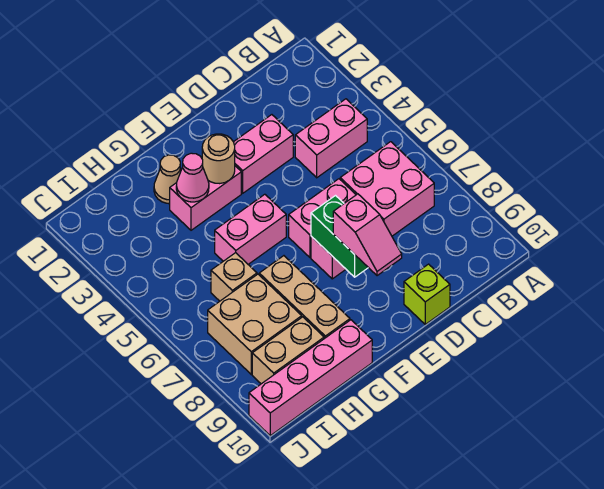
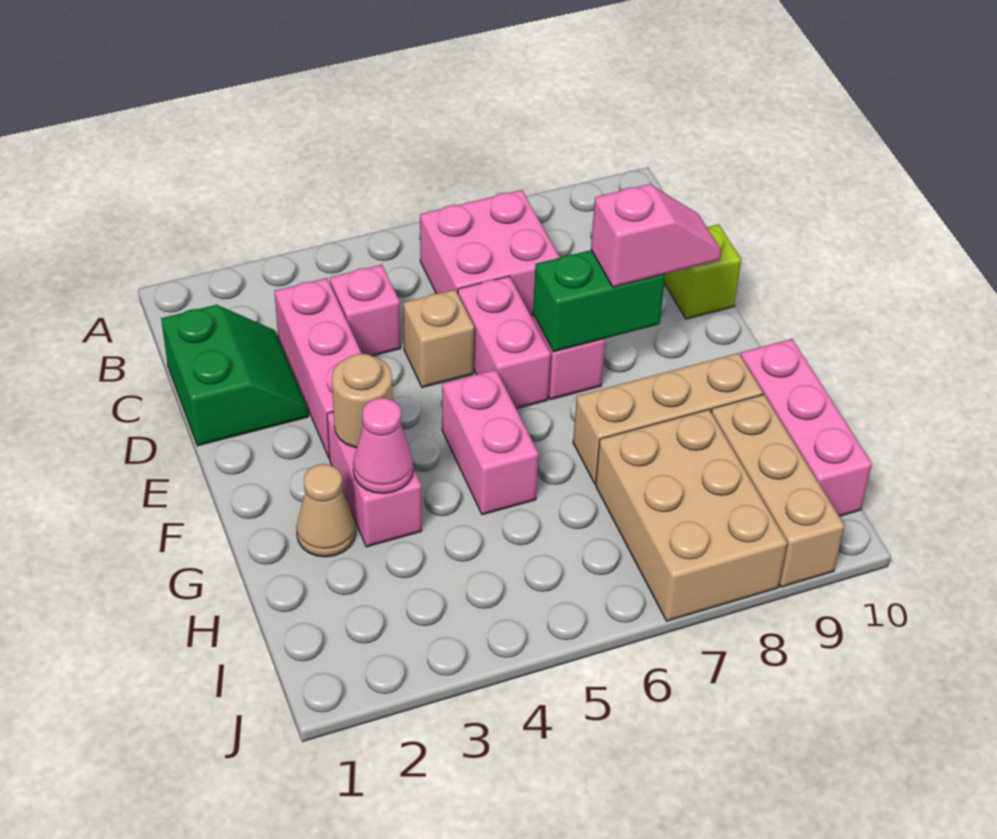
pink 1x2 brick [295,99,367,178] -> pink 1x1 brick [330,265,401,356]
none -> green 2x2 slope [161,305,308,446]
pink 1x2 brick [234,115,293,193] -> pink 1x3 brick [275,278,362,457]
pink 1x4 brick [249,320,372,436] -> pink 1x3 brick [741,339,872,516]
tan 1x1 brick [211,253,257,301] -> tan 1x1 brick moved to [403,290,474,388]
tan 2x2 brick [208,274,302,374] -> tan 2x3 brick [596,409,787,621]
tan 1x2 brick [252,317,324,384] -> tan 1x3 brick [711,394,845,587]

